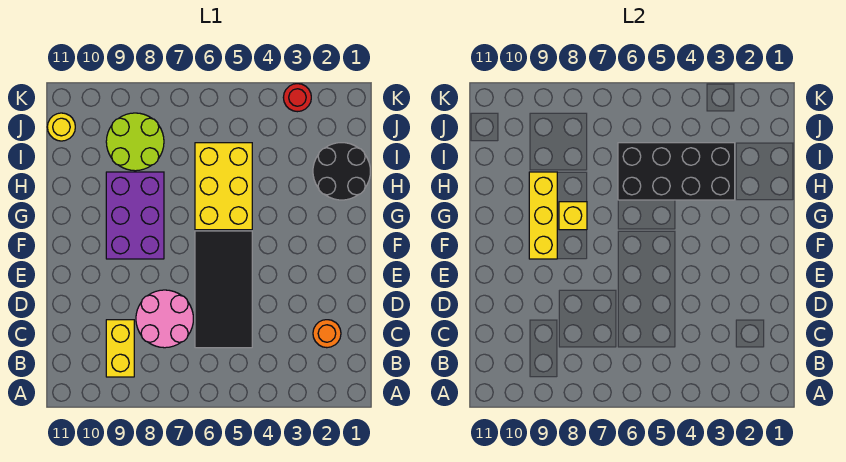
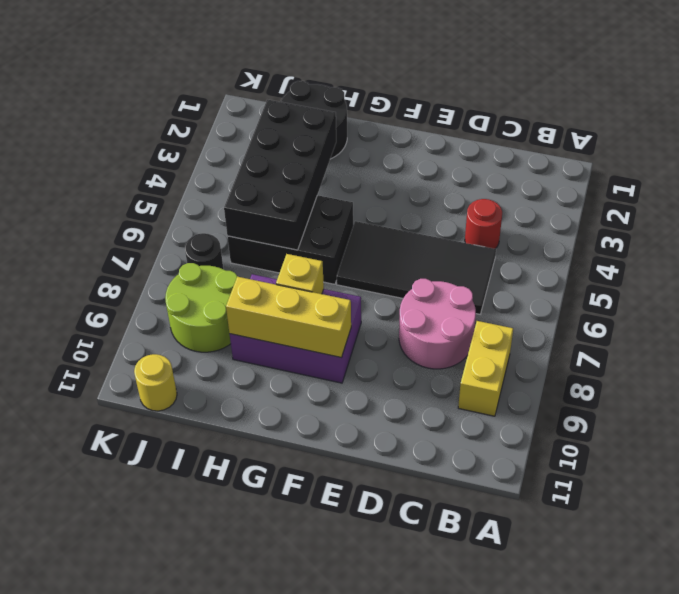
yellow 1x2 brick [106,320,134,377] -> yellow 1x2 brick turned to [458,321,513,416]
orange 1x1 round brick [313,320,341,348] -> none
yellow 2x3 brick [195,143,252,230] -> black 2x3 brick [227,195,353,284]
none -> black 1x1 round brick [185,233,223,269]
red 1x1 round brick [283,84,311,112] -> red 1x1 round brick moved to [465,199,502,249]

